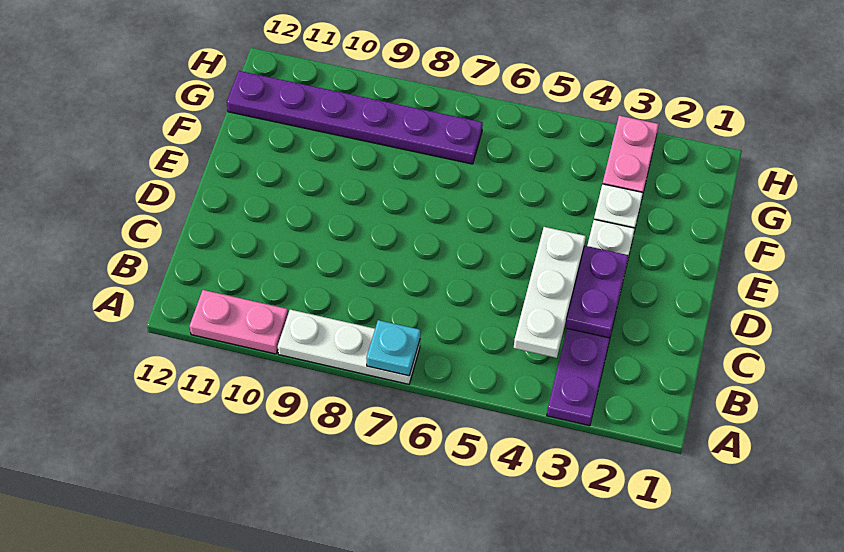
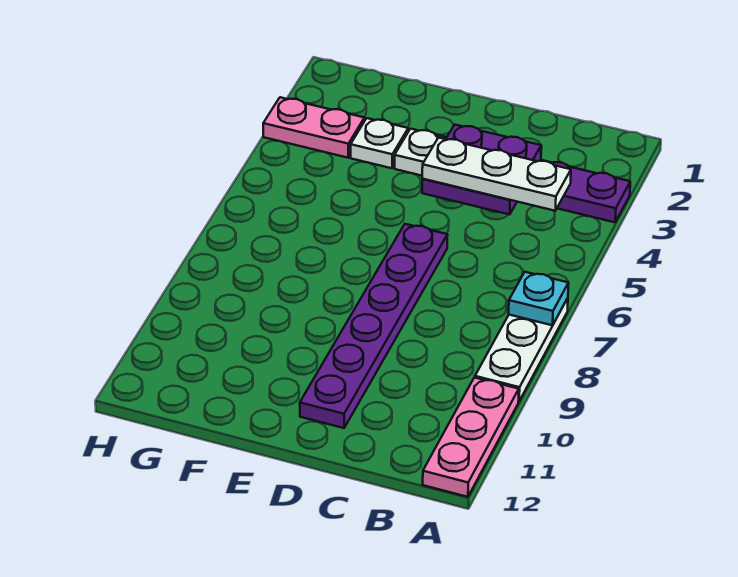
pink 1x2 plate [190,290,288,354] -> pink 1x3 plate [423,378,519,497]
purple 1x6 plate [227,71,483,164] -> purple 1x6 plate moved to [300,224,448,428]

